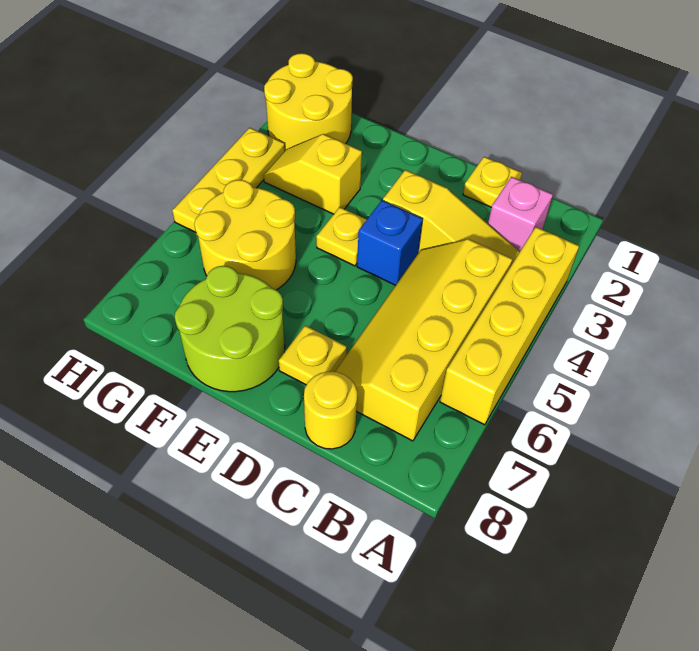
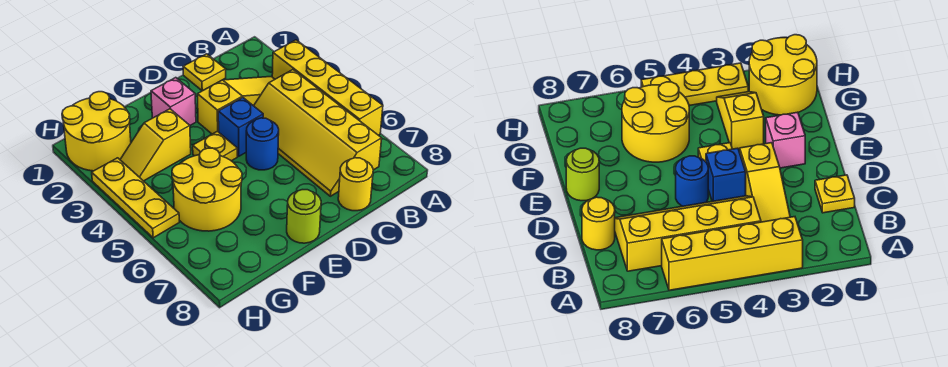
pink 1x1 brick [488,177,553,251] -> pink 1x1 brick moved to [151,78,196,125]
none -> blue 1x1 round brick [246,118,279,170]
yellow 1x1 plate [279,325,347,385] -> none
lime 2x2 round brick [175,266,285,392] -> lime 1x1 round brick [287,190,321,243]

